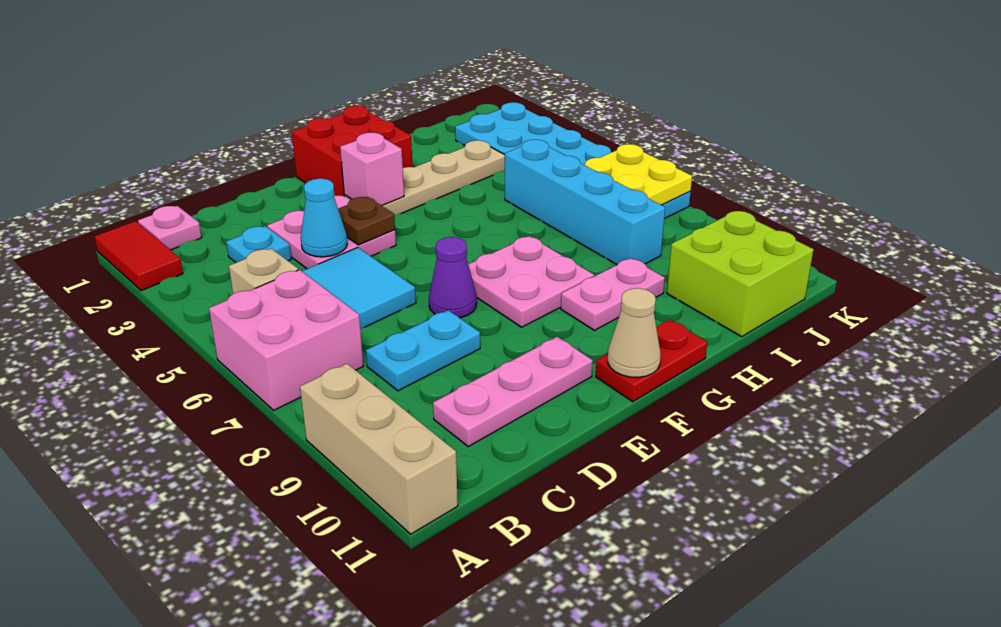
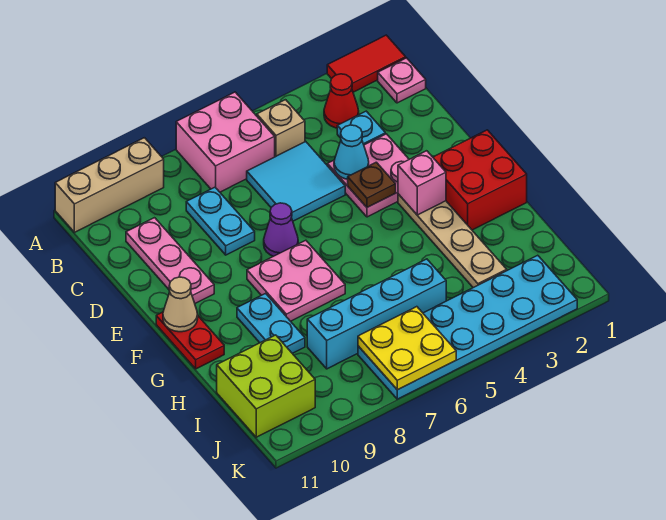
none -> red 1x1 cone [324,74,359,128]
pink 1x2 plate [561,258,665,330] -> cyan 1x2 plate [237,294,305,353]

